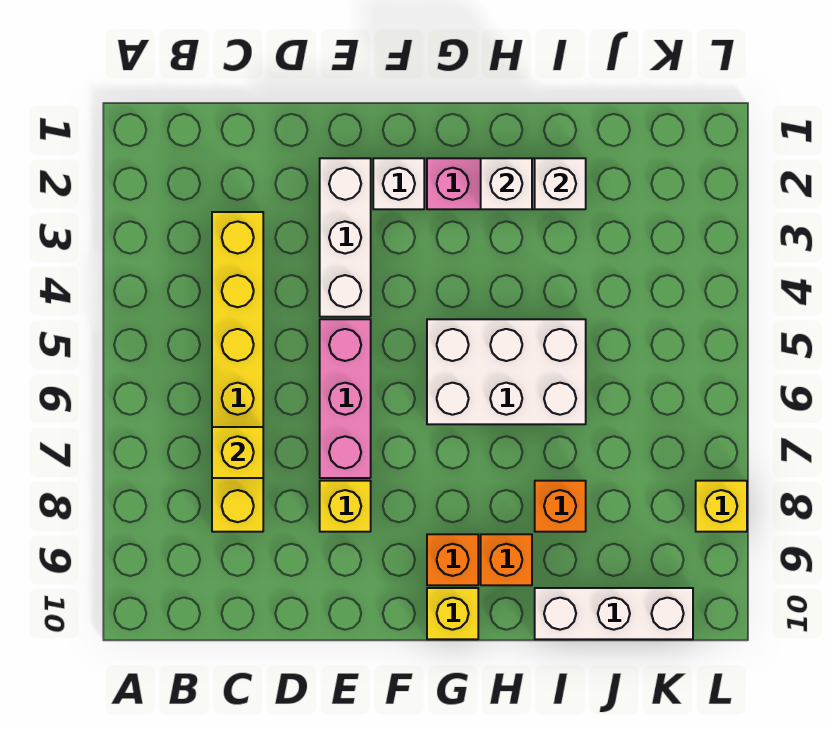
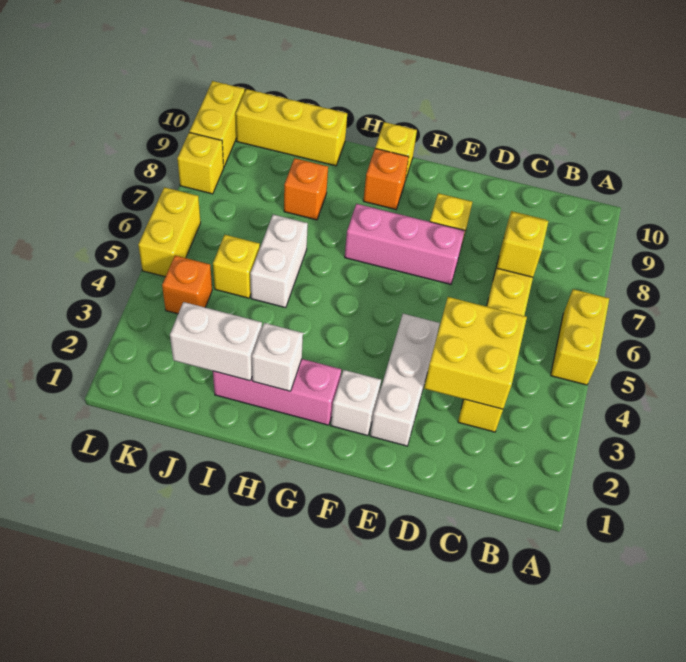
none -> yellow 1x2 brick [551,289,609,385]
none -> yellow 2x2 brick [424,297,527,409]
pink 1x3 brick [320,319,371,478] -> pink 1x3 brick turned to [345,204,465,284]
white 2x3 brick [427,319,586,424] -> white 1x2 brick [250,215,308,308]
orange 1x1 brick [481,534,532,585] -> orange 1x1 brick moved to [162,256,212,314]
white 1x1 brick [535,158,586,209] -> white 1x2 brick [170,302,262,381]
white 1x3 brick [535,588,693,639] -> yellow 1x3 brick [236,89,347,166]
none -> yellow 1x1 brick [213,235,260,298]
none -> yellow 1x2 brick [138,187,201,277]
none -> yellow 1x2 brick [190,81,245,166]

